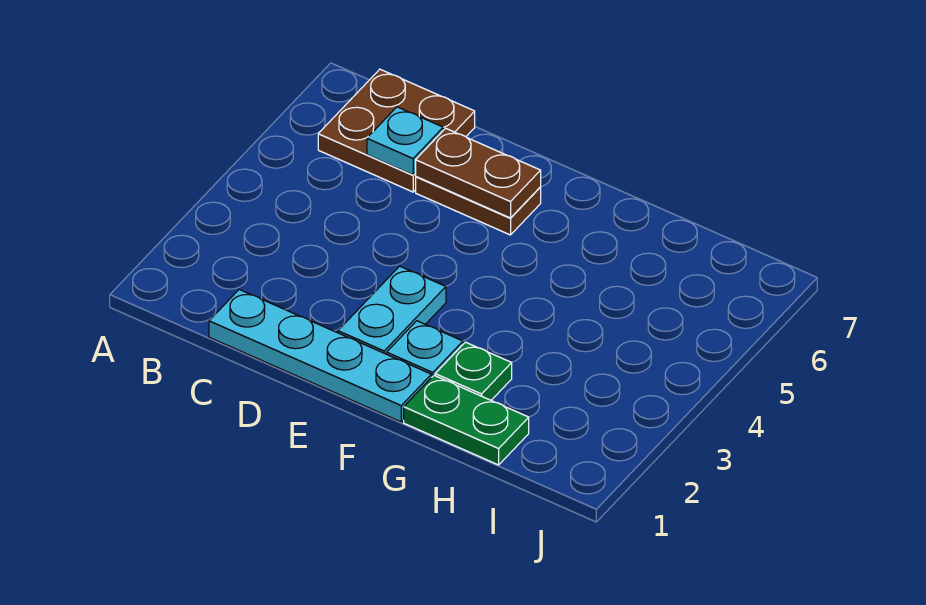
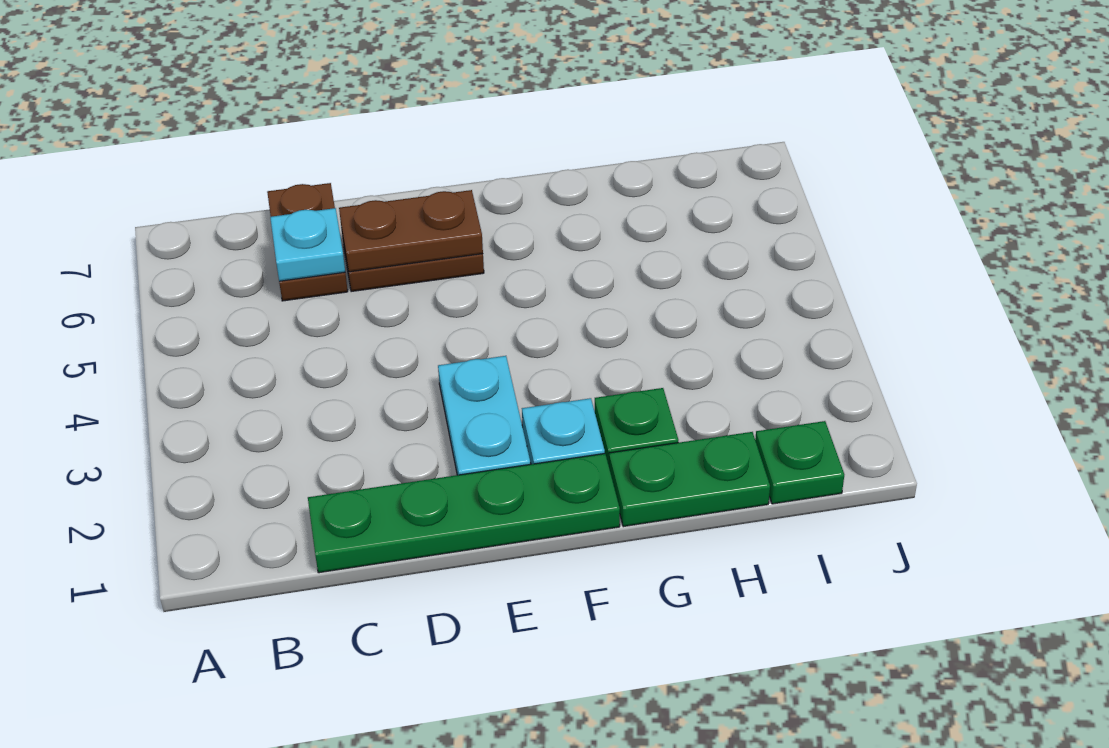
brown 2x2 plate [318,69,475,192] -> brown 1x2 plate [267,183,348,301]
cyan 1x4 plate [209,289,431,422] -> green 1x4 plate [308,454,620,573]
none -> green 1x1 plate [755,421,844,504]

